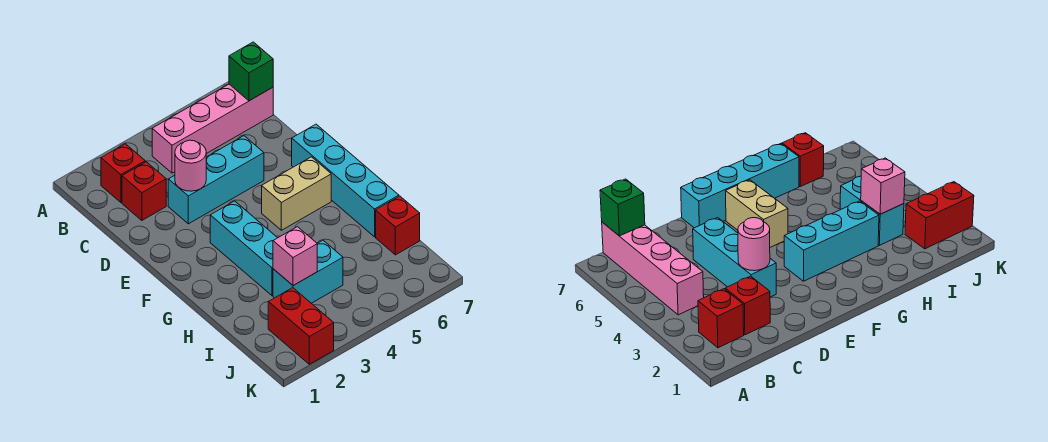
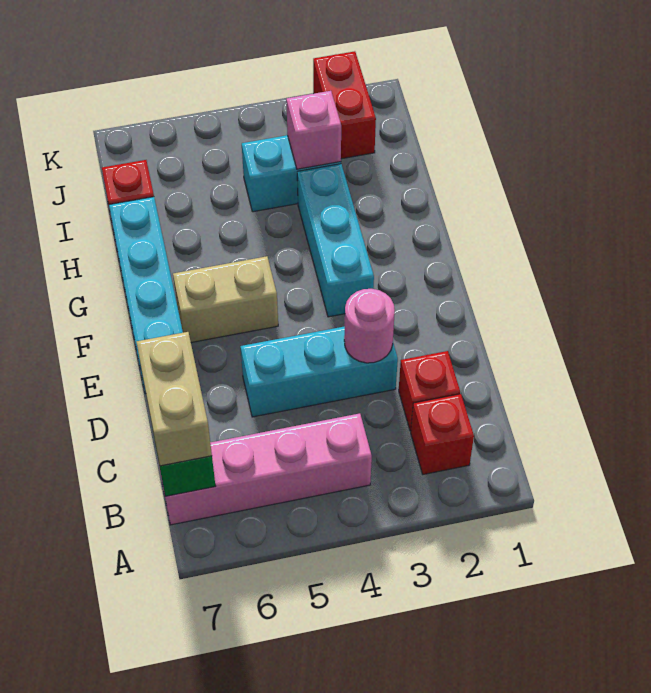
none -> tan 1x2 brick [137,332,212,466]

